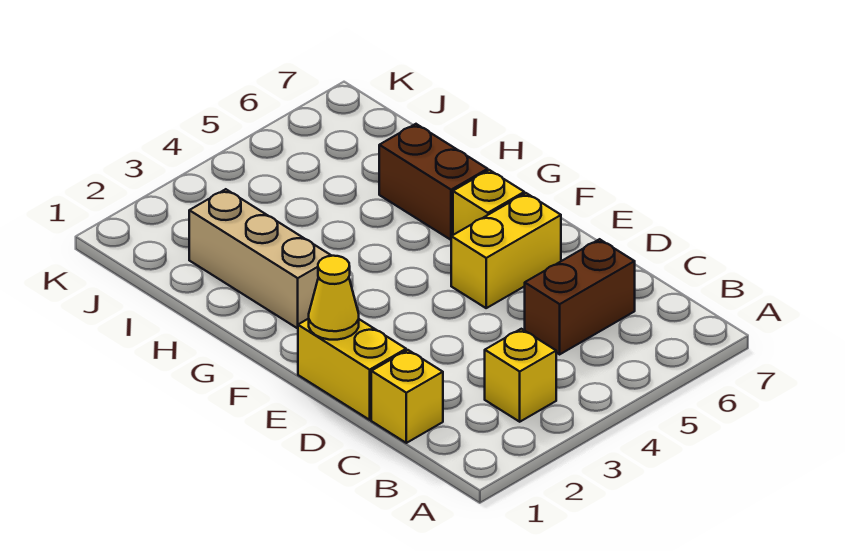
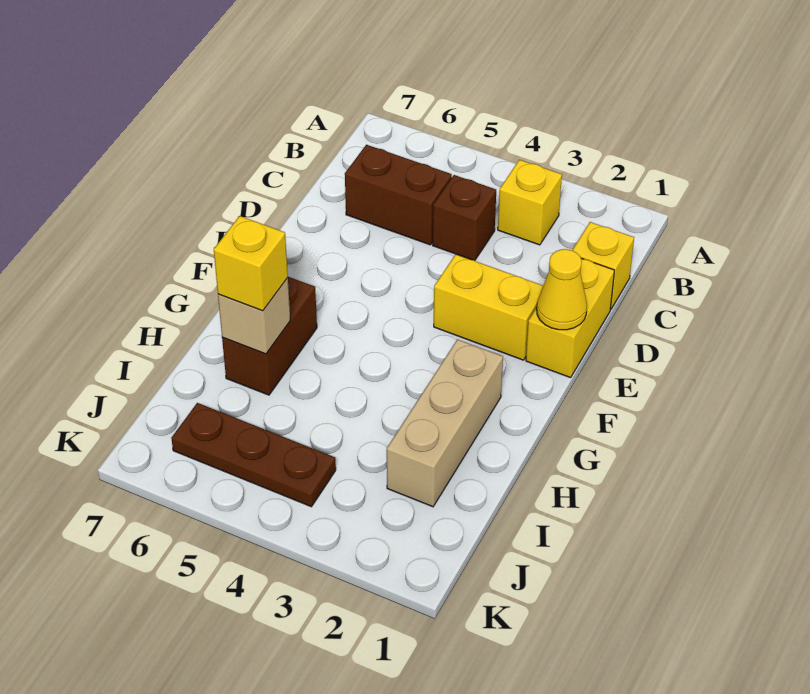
none -> brown 1x1 brick [433,175,496,260]
yellow 1x2 brick [451,193,561,308] -> yellow 1x2 brick moved to [434,254,543,360]
yellow 1x1 brick [453,170,524,235] -> yellow 1x1 brick moved to [214,216,288,311]
none -> tan 1x1 brick [218,278,290,354]
none -> brown 1x3 plate [171,403,336,507]

